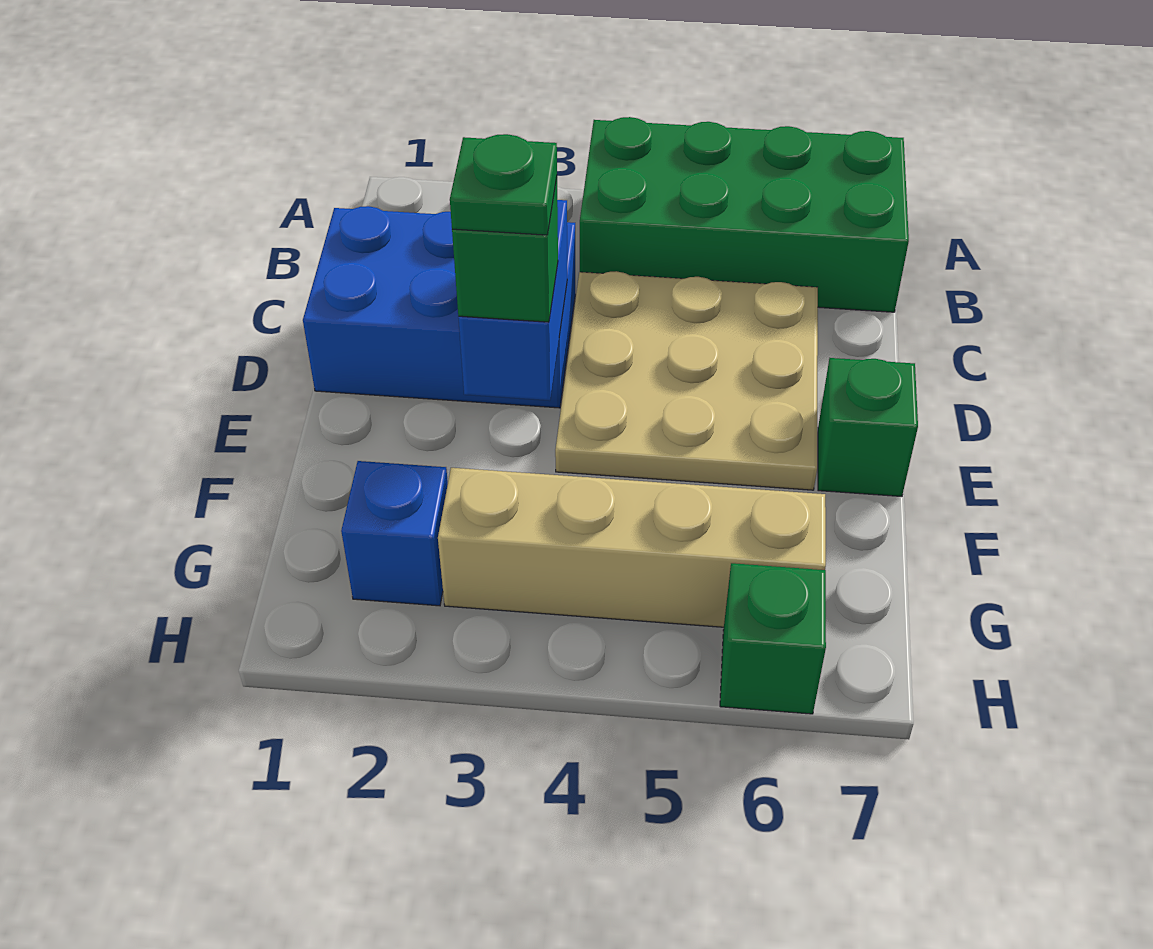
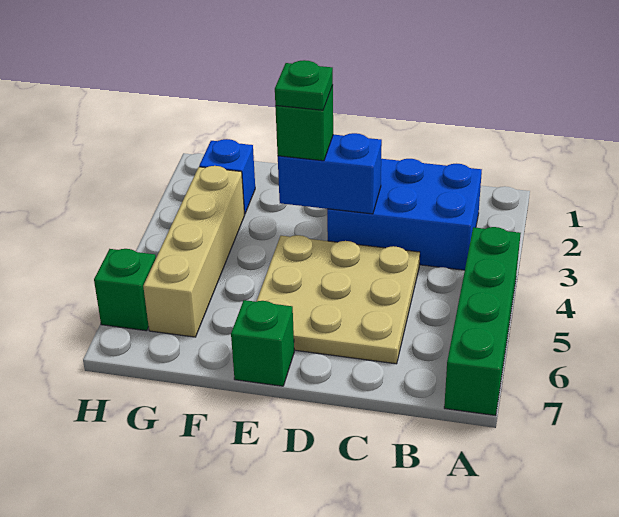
green 2x4 brick [580,117,909,312] -> green 1x4 brick [444,227,521,416]
blue 2x3 brick [303,206,575,408] -> blue 2x3 brick turned to [327,159,482,270]

